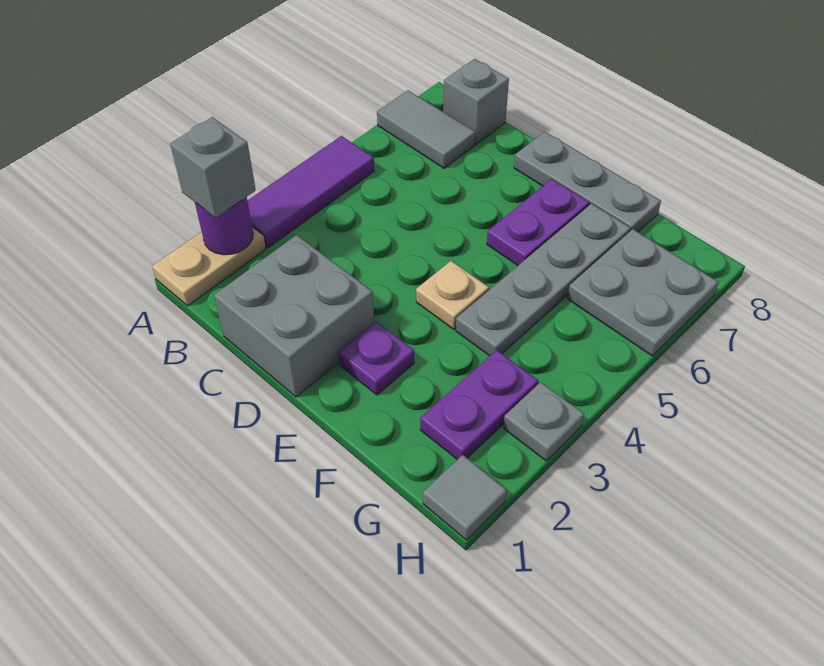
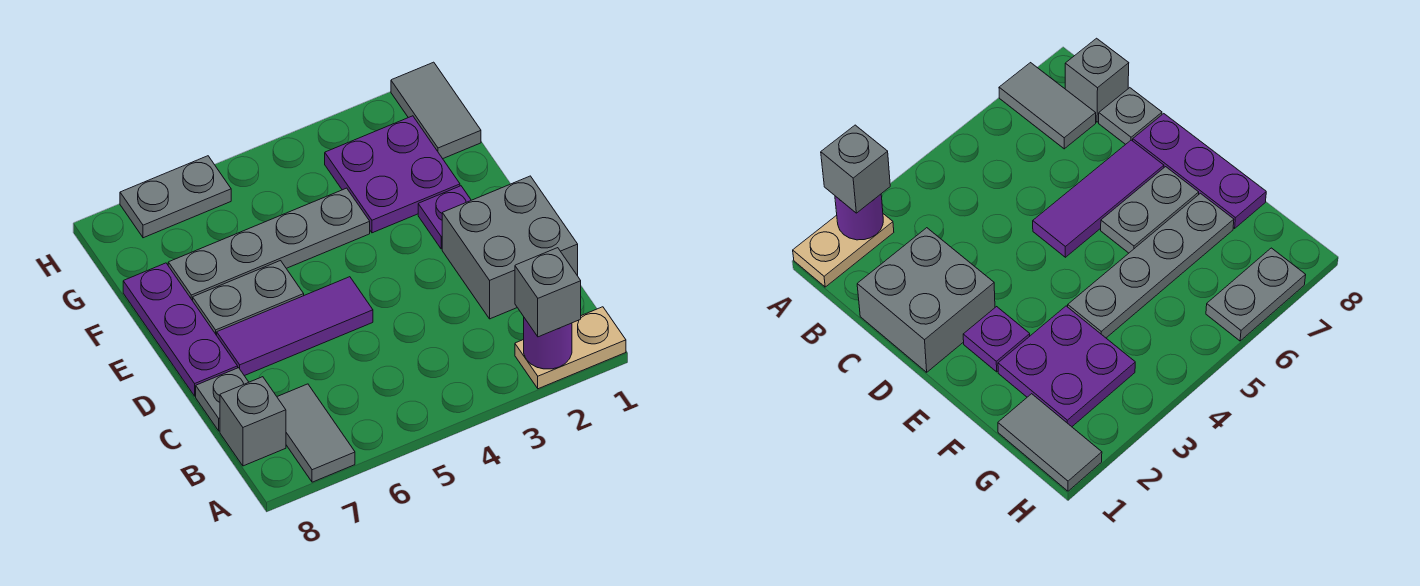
purple 1x3 tile [247,136,374,248] -> purple 1x3 tile moved to [217,277,373,376]
grey 1x3 plate [514,132,661,232] -> purple 1x3 plate [123,263,238,396]
tan 1x1 plate [416,261,489,329] -> none
purple 1x2 plate [487,179,589,265] -> grey 1x2 plate [193,261,304,335]
purple 1x2 plate [420,350,538,460] -> purple 2x2 plate [325,116,460,233]
grey 2x2 plate [567,229,718,356] -> grey 1x2 plate [120,156,231,238]
grey 1x1 tile [423,455,507,540] -> grey 1x2 tile [391,62,481,159]
grey 1x1 plate [503,382,584,461] -> grey 1x1 plate moved to [196,368,249,431]

